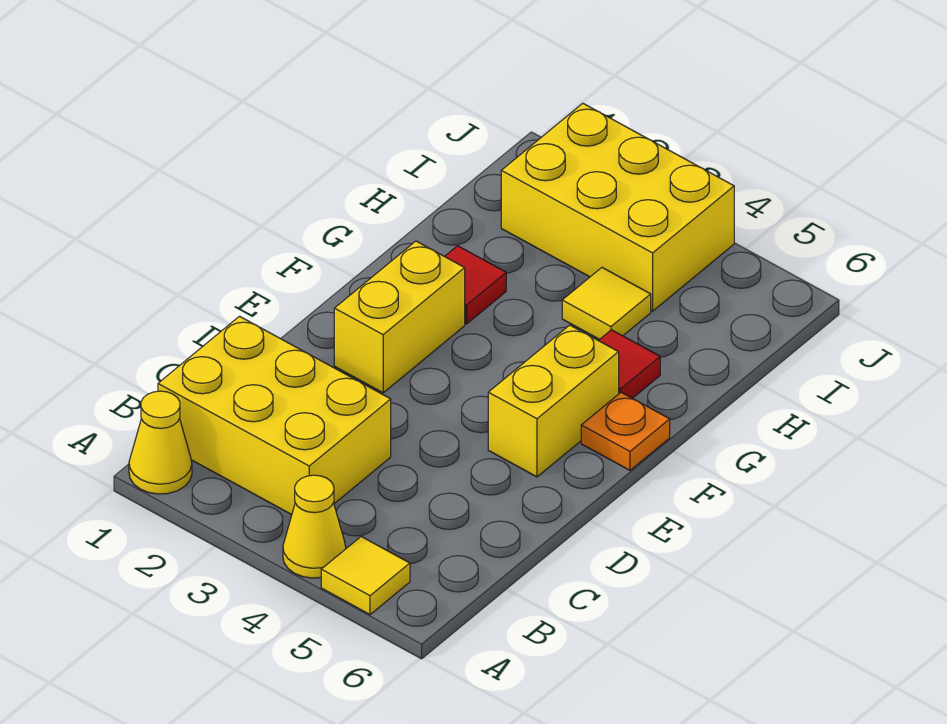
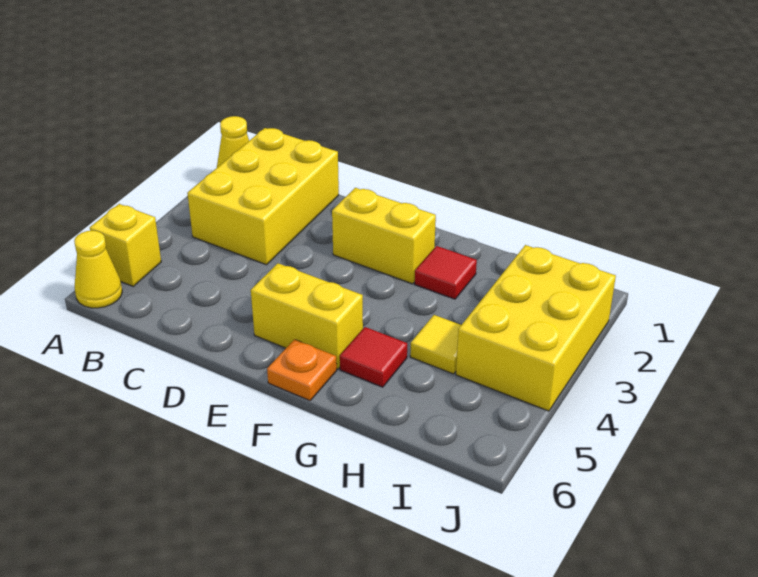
yellow 1x1 cone [283,475,346,578] -> yellow 1x1 cone moved to [74,231,122,308]
yellow 1x1 tile [321,537,410,615] -> yellow 1x1 brick [90,204,161,286]

